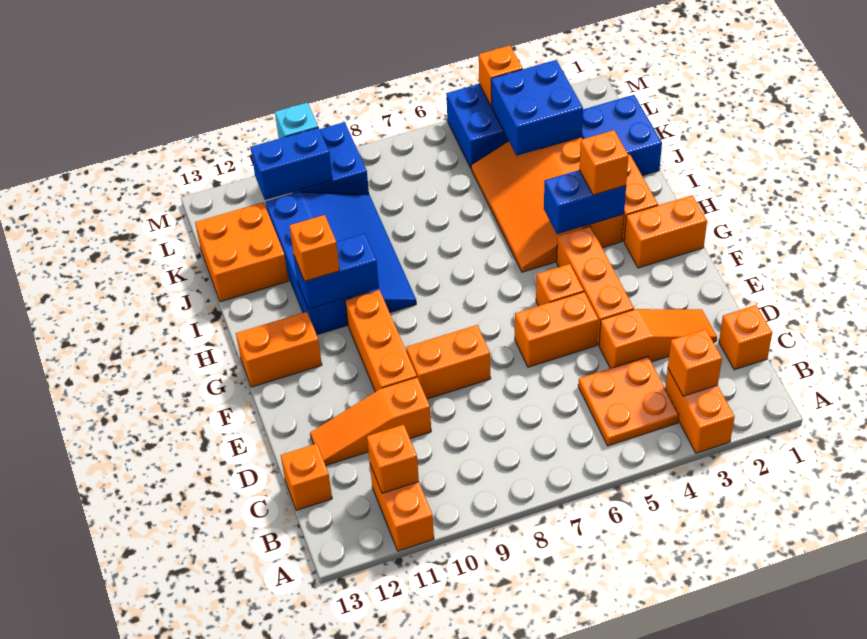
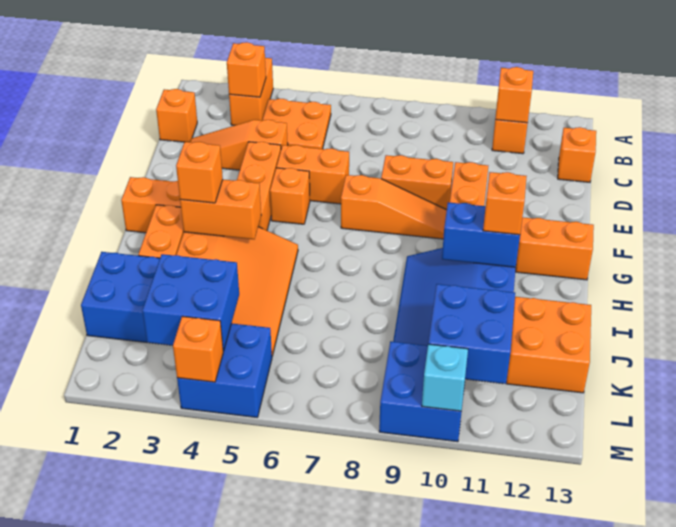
orange 1x3 slope [310,377,431,465] -> orange 1x3 slope moved to [341,175,447,239]
blue 1x2 brick [544,170,626,234] -> orange 1x2 brick [180,180,261,239]
blue 1x2 brick [250,128,332,200] -> blue 2x2 brick [428,284,515,384]

